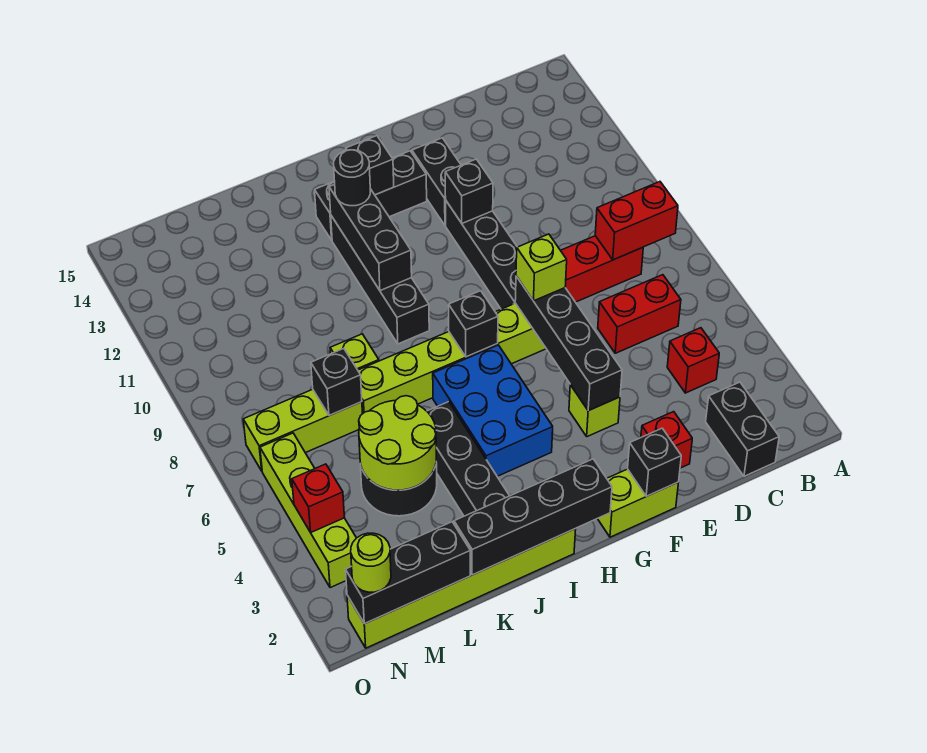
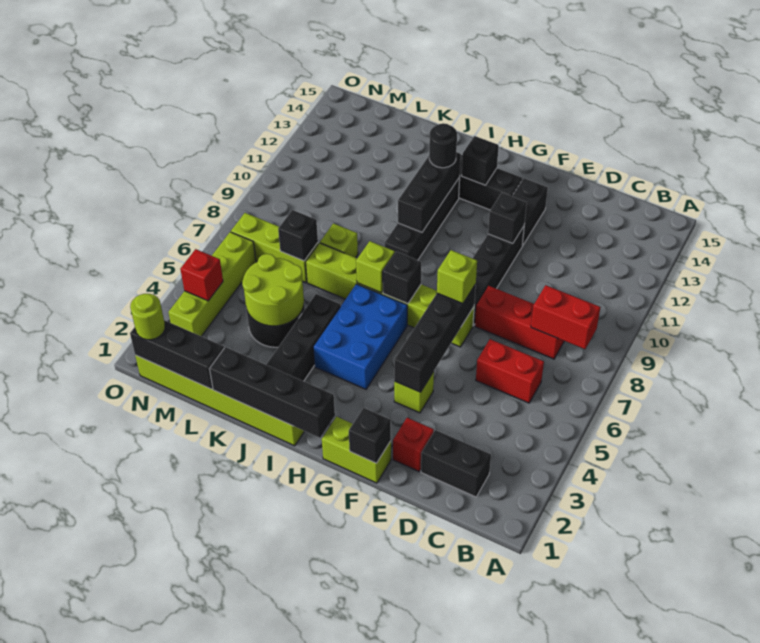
black 1x2 brick [706,382,779,476] -> black 1x2 brick turned to [421,430,491,497]
red 1x1 brick [667,328,719,393] -> none
none -> lime 1x1 brick [356,241,395,293]

